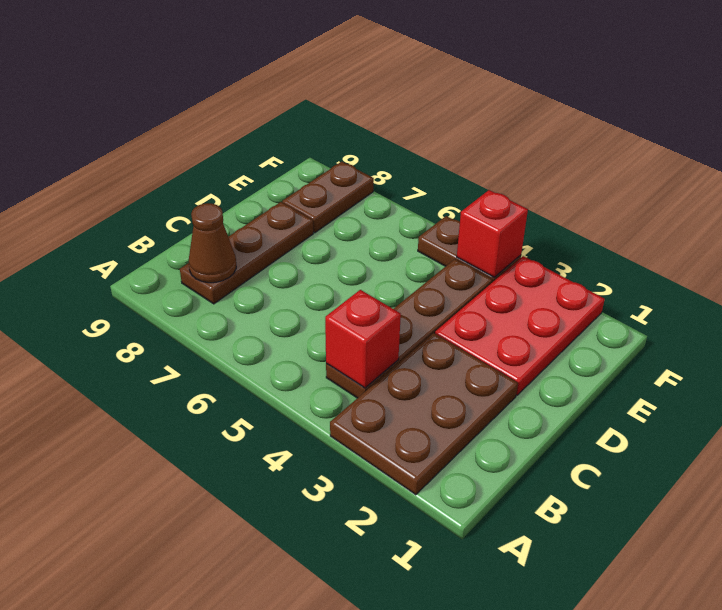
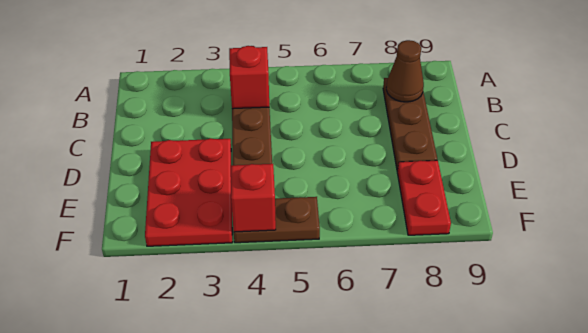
brown 2x3 plate [330,333,518,495] -> none
brown 1x2 plate [282,162,374,233] -> red 1x2 plate [397,160,451,235]

